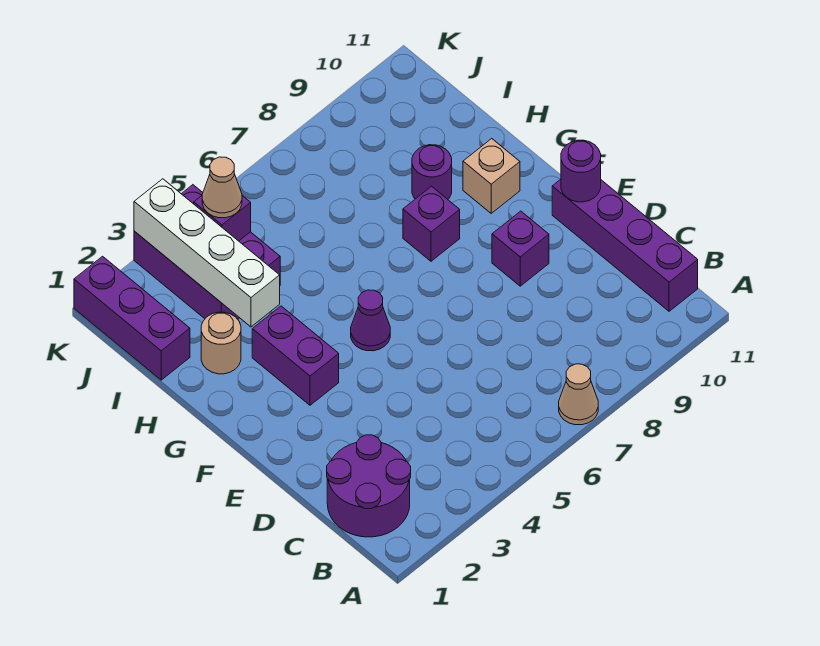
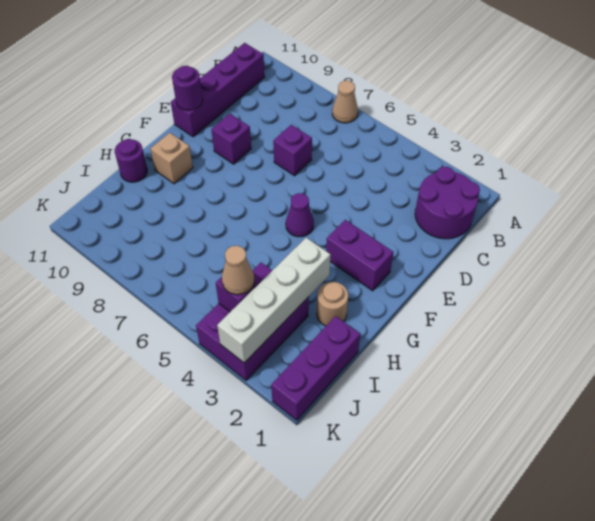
purple 1x2 brick [252,306,339,405] -> purple 1x2 brick turned to [326,220,394,291]
purple 1x1 brick [403,186,460,261] -> purple 1x1 brick moved to [273,125,312,176]
purple 1x1 round brick [412,145,452,199] -> purple 1x1 round brick moved to [115,139,147,182]

